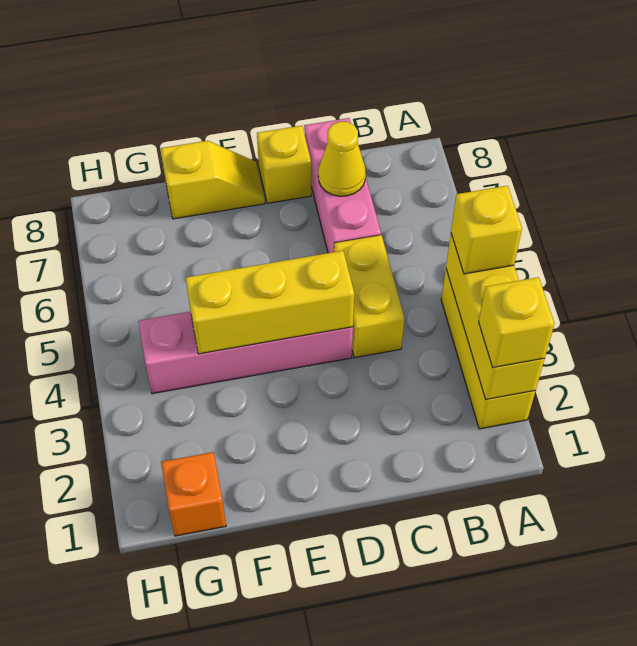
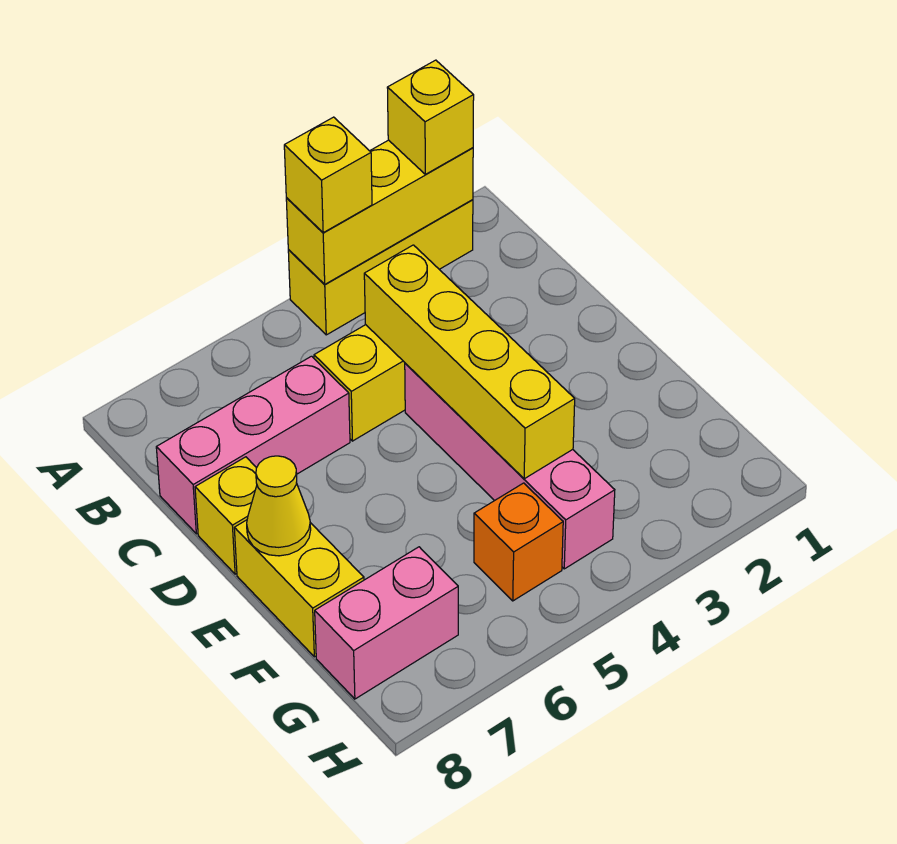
yellow 1x1 cone [318,122,366,196] -> yellow 1x1 cone moved to [247,456,311,556]
yellow 1x3 brick [186,251,354,354] -> yellow 1x4 brick [364,245,575,479]
yellow 1x2 slope [161,141,265,219] -> yellow 1x2 brick [234,520,364,657]
orange 1x1 brick [161,452,226,536] -> orange 1x1 brick moved to [474,483,563,601]
none -> pink 1x2 brick [315,547,458,699]

